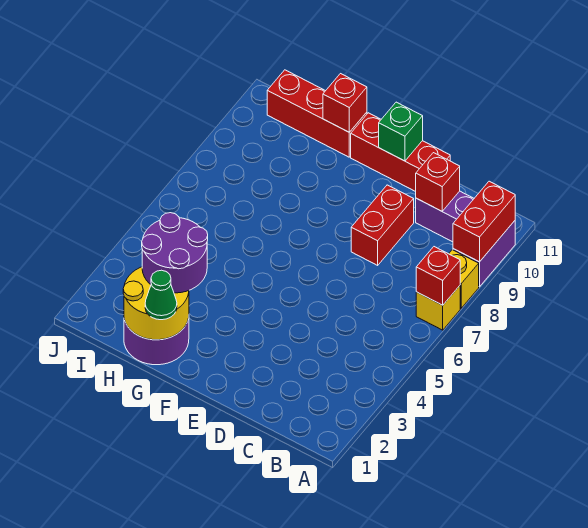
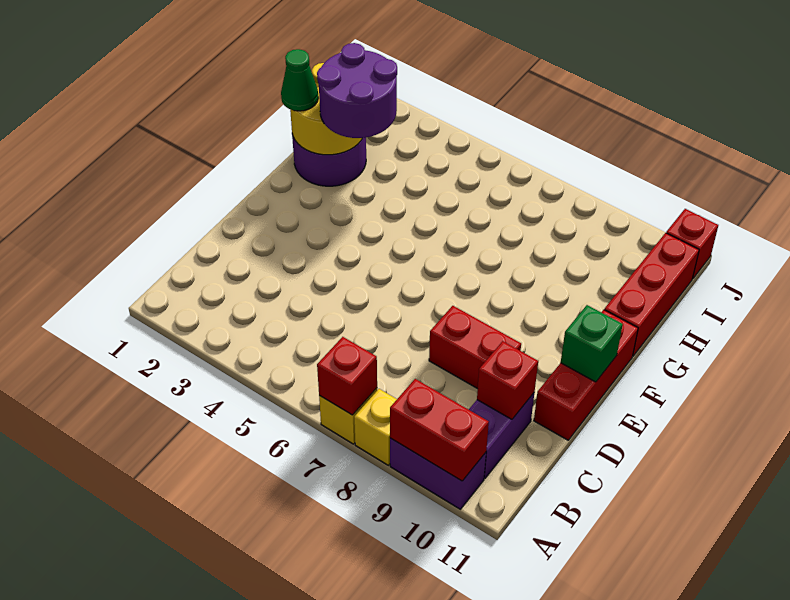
red 1x1 brick [323,74,367,132] -> red 1x1 brick moved to [666,209,718,279]

